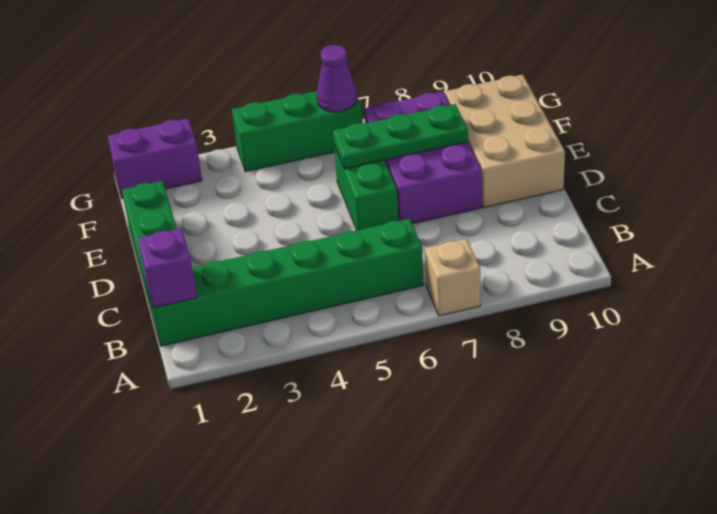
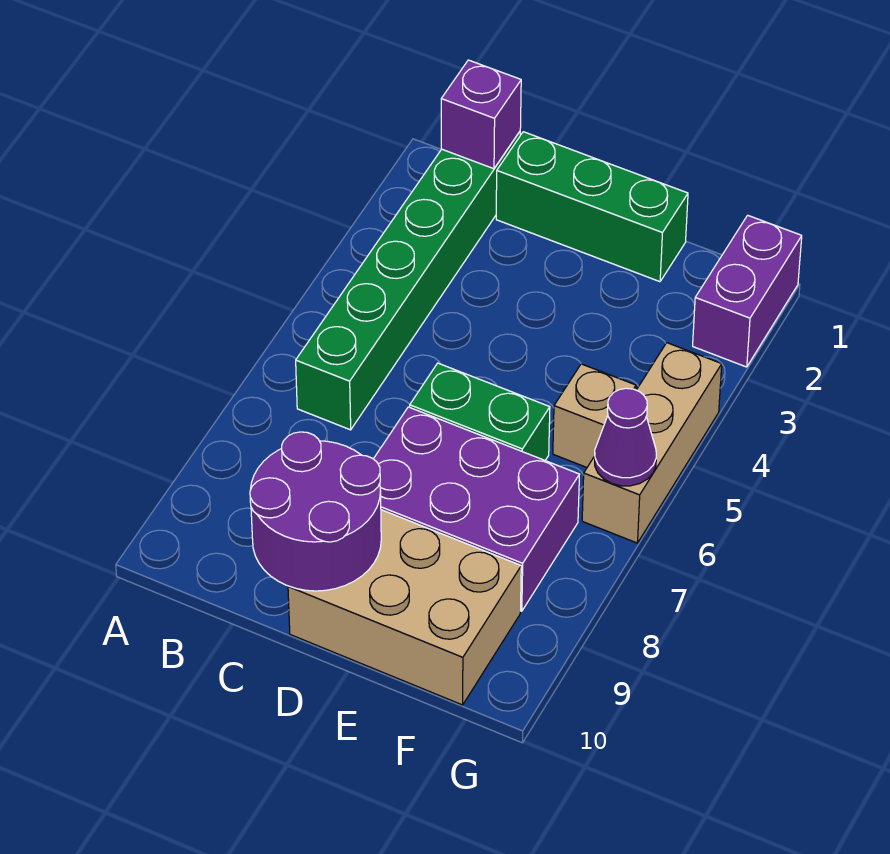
tan 1x1 brick [425,239,481,316] -> tan 1x1 brick moved to [553,364,636,467]
none -> purple 2x2 round brick [250,432,381,591]
green 1x3 plate [333,104,468,169] -> none
green 1x3 brick [232,91,363,172] -> tan 1x3 brick [582,343,722,543]

